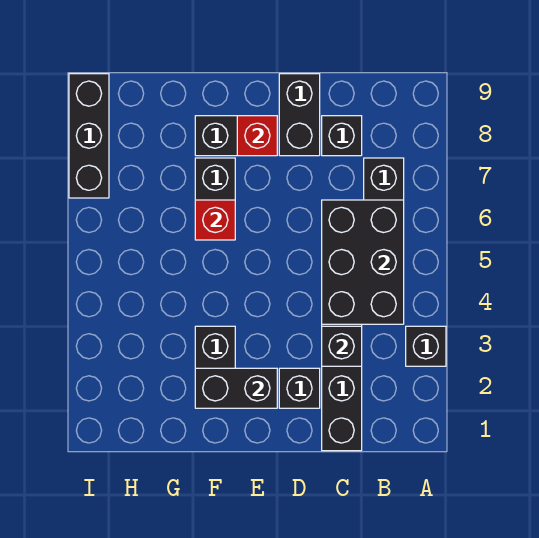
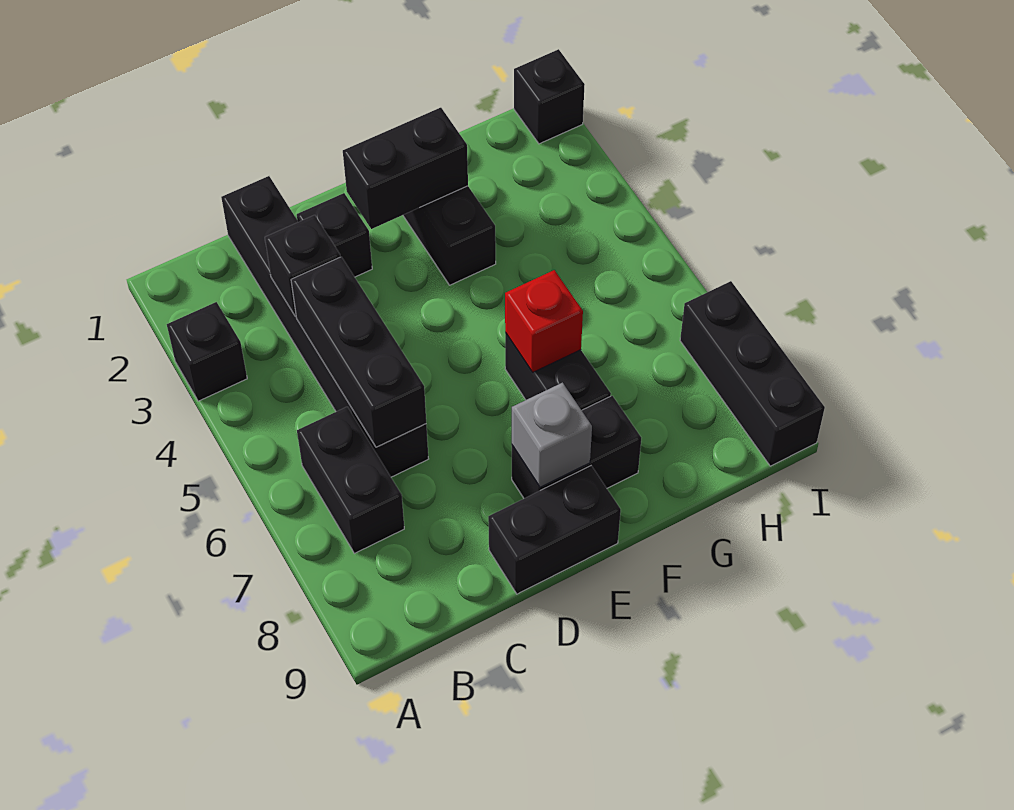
black 2x3 brick [322,200,404,324] -> black 1x3 brick [291,257,426,447]
black 1x1 brick [322,116,362,156] -> black 1x1 brick moved to [514,49,585,144]
black 1x2 brick [279,74,320,156] -> black 1x2 brick turned to [488,466,621,594]
red 1x1 brick [237,116,277,156] -> grey 1x1 brick [512,383,592,487]

